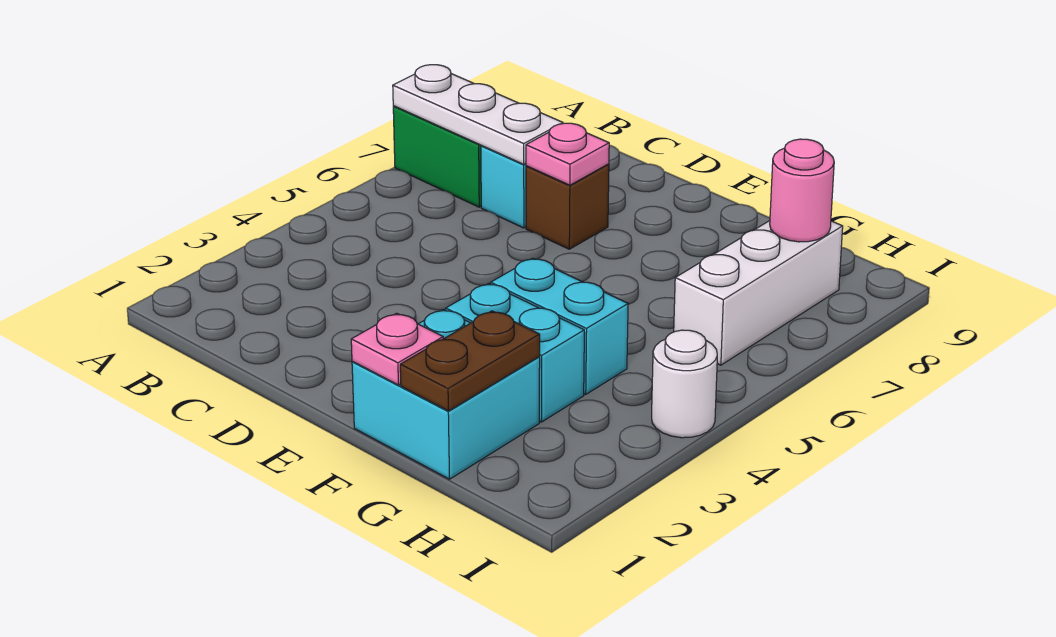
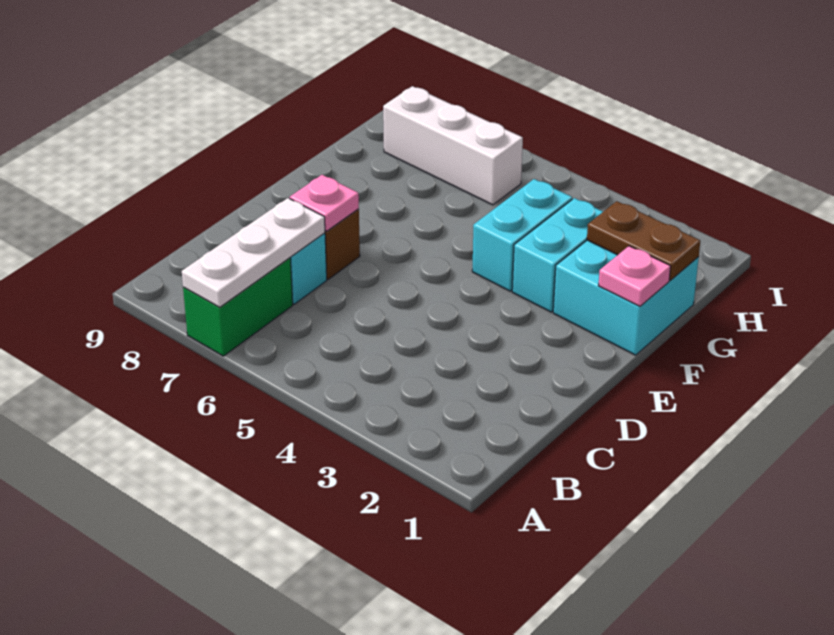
pink 1x1 round brick [770,139,834,242] -> none
white 1x1 round brick [652,330,717,438] -> none

